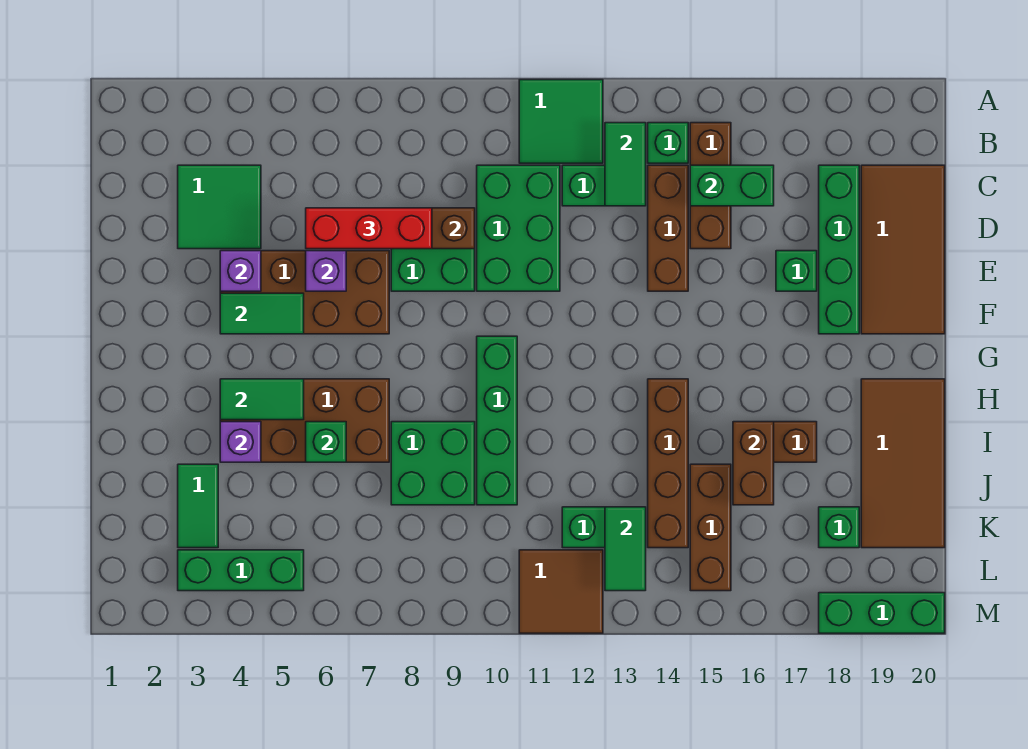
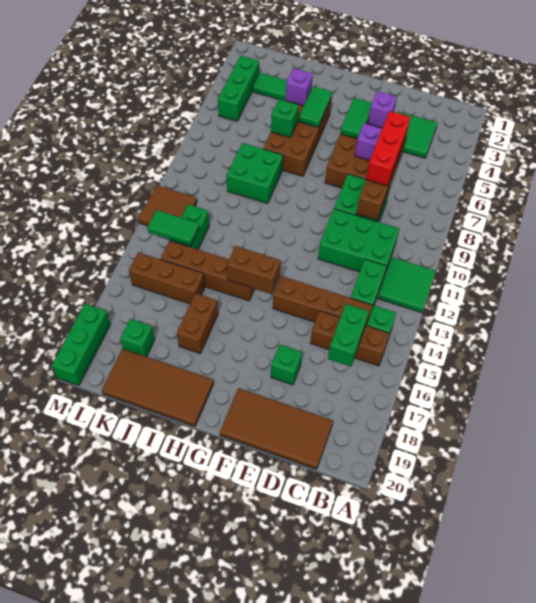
green 1x2 tile [605,123,646,206] -> none
brown 1x3 brick [648,165,688,291] -> brown 1x4 brick [273,276,373,326]
green 1x4 brick [819,165,859,334] -> none
green 1x4 brick [477,336,517,505] -> none
brown 1x2 brick [733,422,774,505] -> brown 1x2 brick moved to [227,246,281,294]

